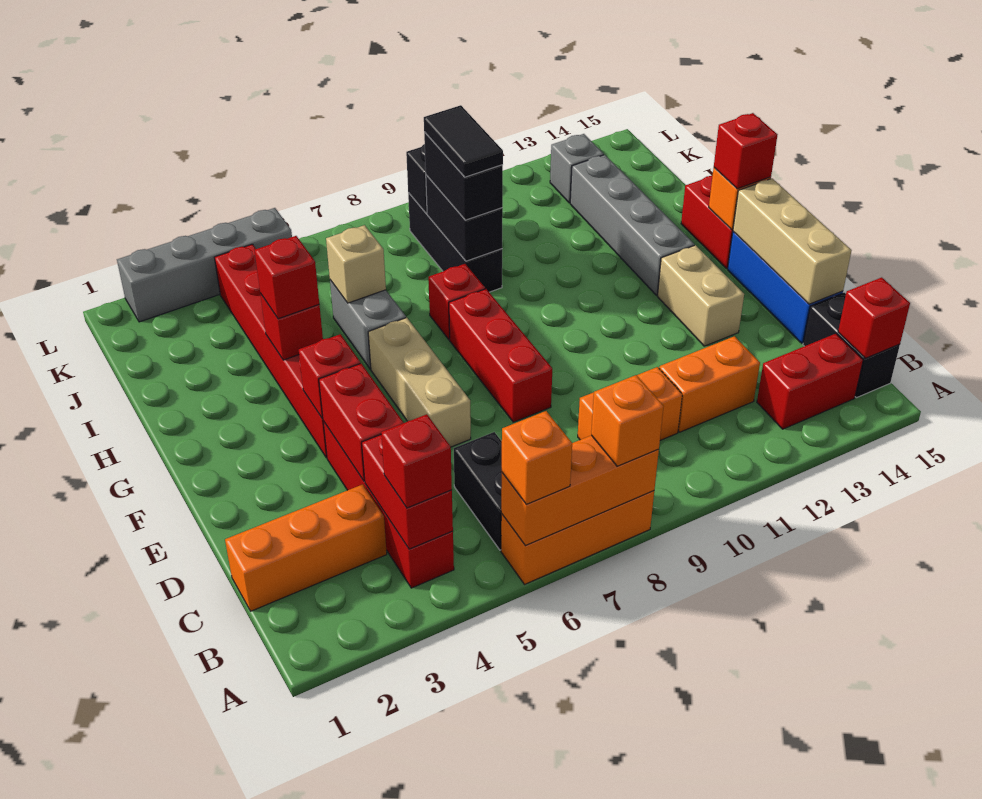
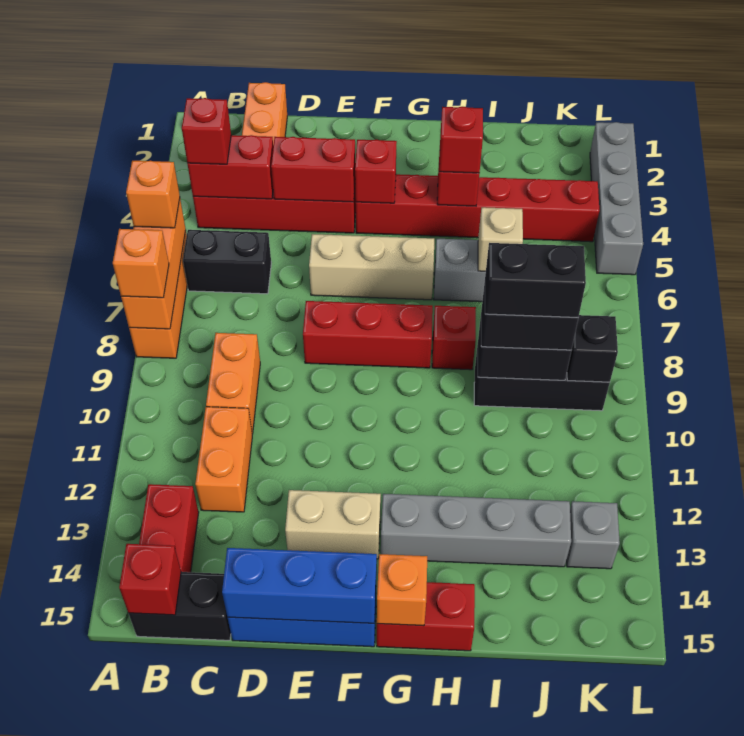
tan 1x3 brick [733,178,852,304] -> blue 1x3 brick [222,548,377,623]
red 1x1 brick [714,113,777,189] -> none
black 1x2 tile [424,105,503,177] -> black 1x2 brick [485,243,586,318]

